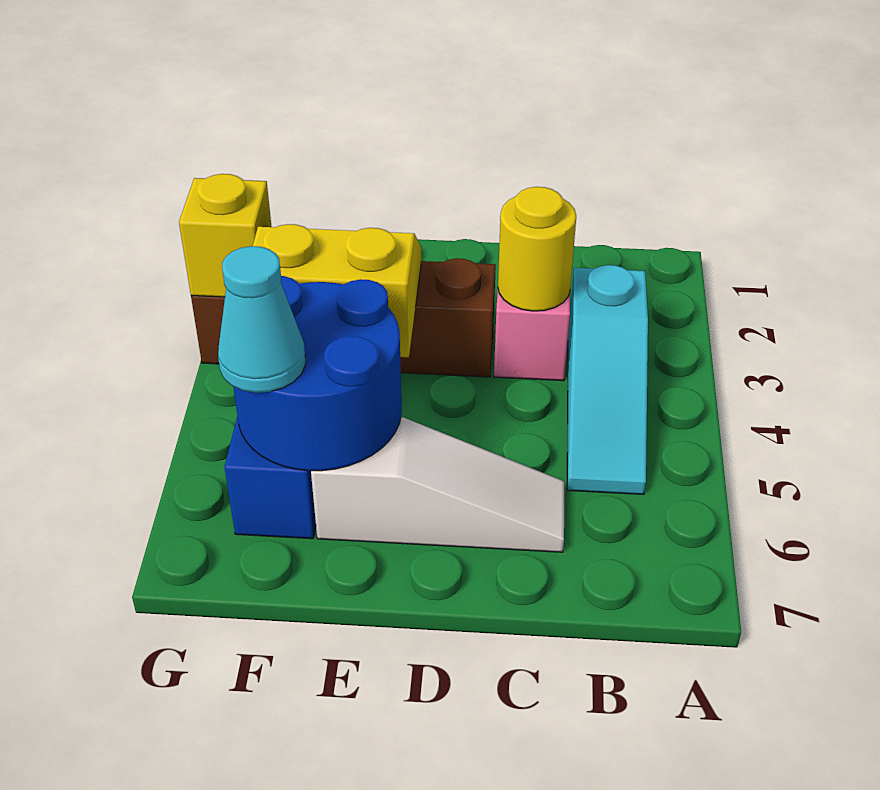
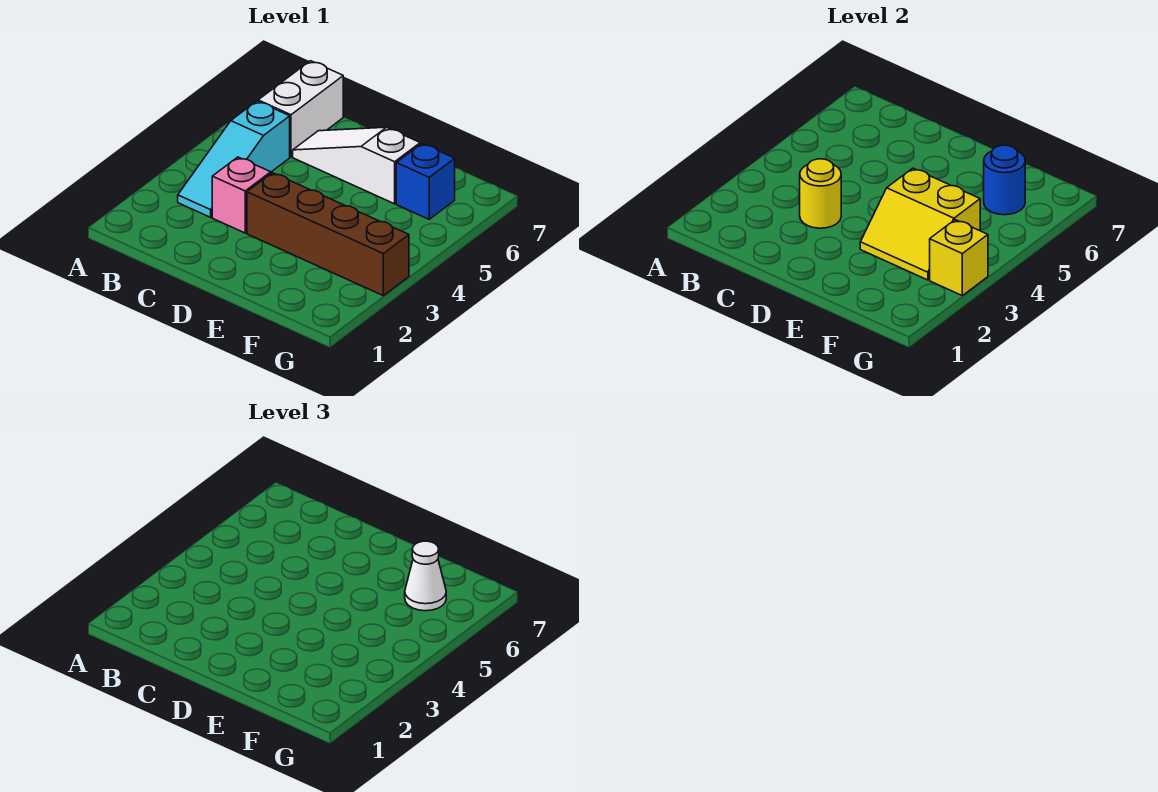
cyan 1x3 slope [567,265,648,494] -> cyan 1x3 slope turned to [178,101,290,217]
none -> white 1x2 brick [258,61,343,157]
blue 2x2 round brick [233,276,402,471] -> blue 1x1 round brick [984,145,1025,215]
cyan 1x1 cone [218,246,305,393] -> white 1x1 cone [405,541,446,611]

